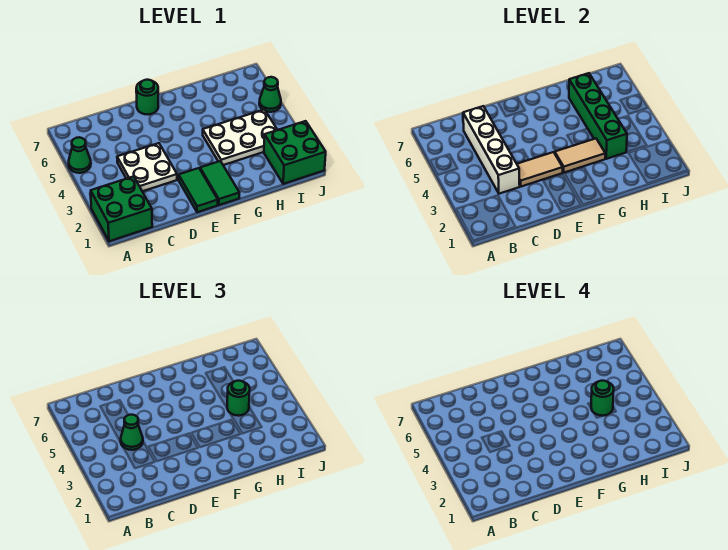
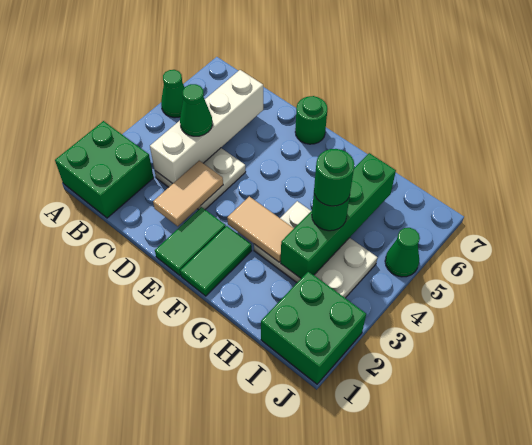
tan 1x2 tile [517,152,563,187] -> tan 1x2 tile turned to [153,161,223,226]

